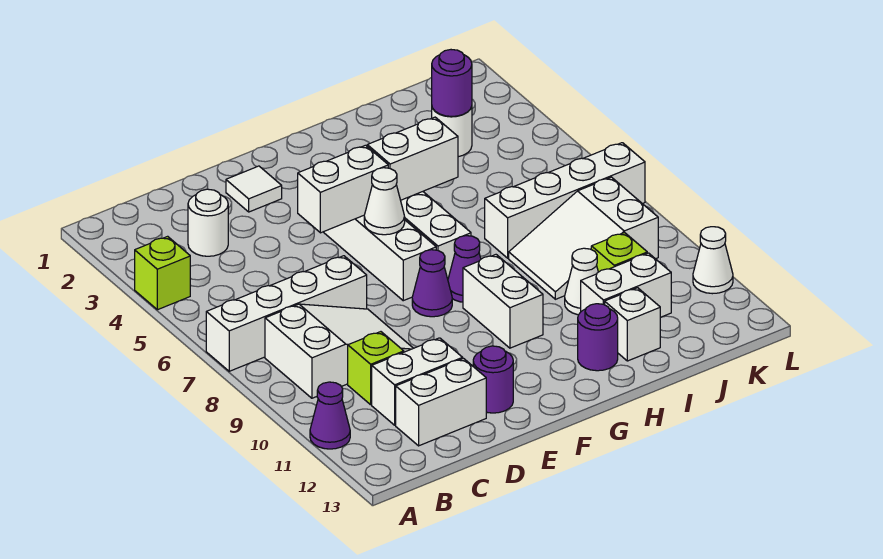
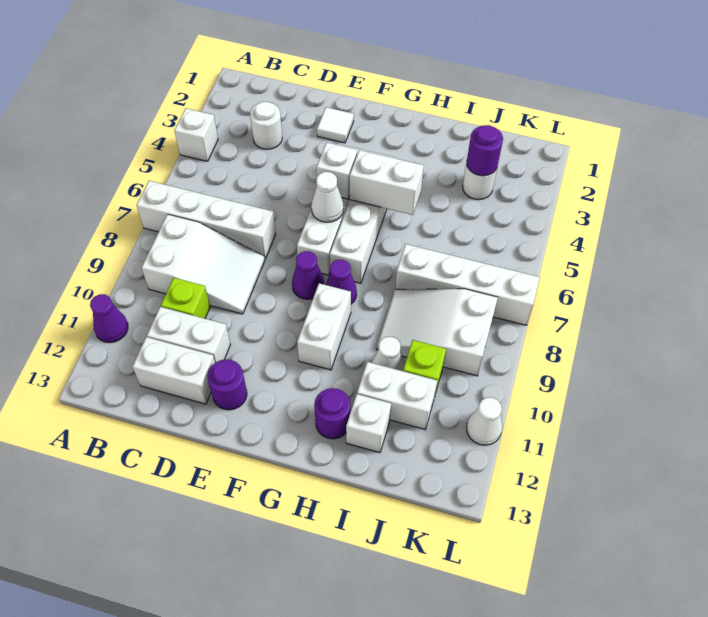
lime 1x1 brick [135,236,190,310] -> white 1x1 brick [174,108,218,161]
white 1x2 brick [298,145,388,233] -> white 1x1 brick [317,142,357,199]

